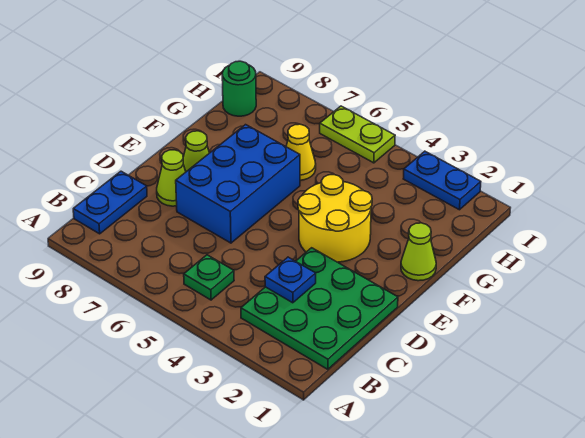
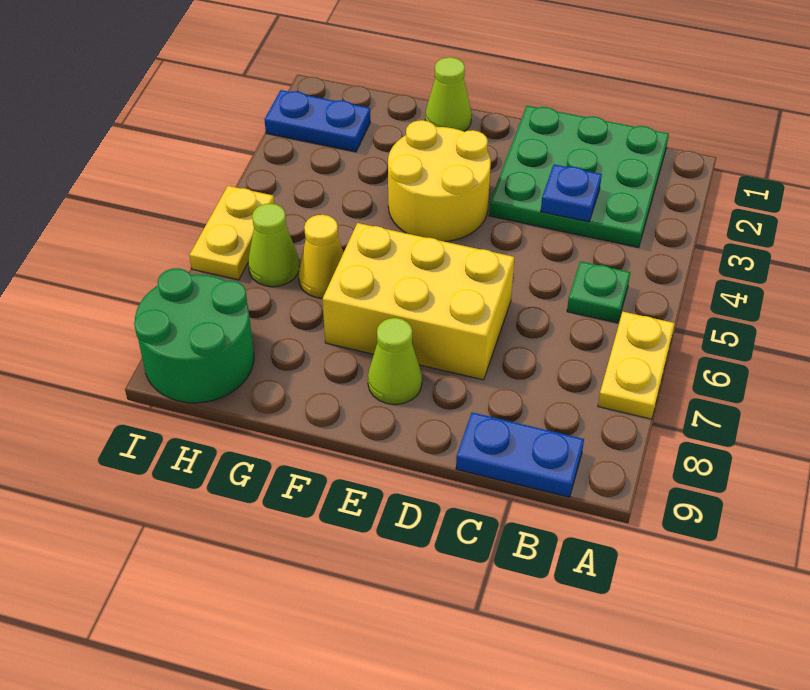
none -> yellow 1x2 plate [598,312,675,419]
blue 2x3 brick [176,125,300,243] -> yellow 2x3 brick [322,223,514,380]
lime 1x1 cone [157,150,186,206] -> lime 1x1 cone moved to [248,204,299,287]
green 1x1 round brick [222,61,256,116] -> green 2x2 round brick [134,268,254,403]
blue 1x2 plate [403,151,481,210] -> blue 1x2 plate turned to [265,90,370,152]
lime 1x2 plate [320,106,395,163] -> yellow 1x2 plate [189,186,274,280]

